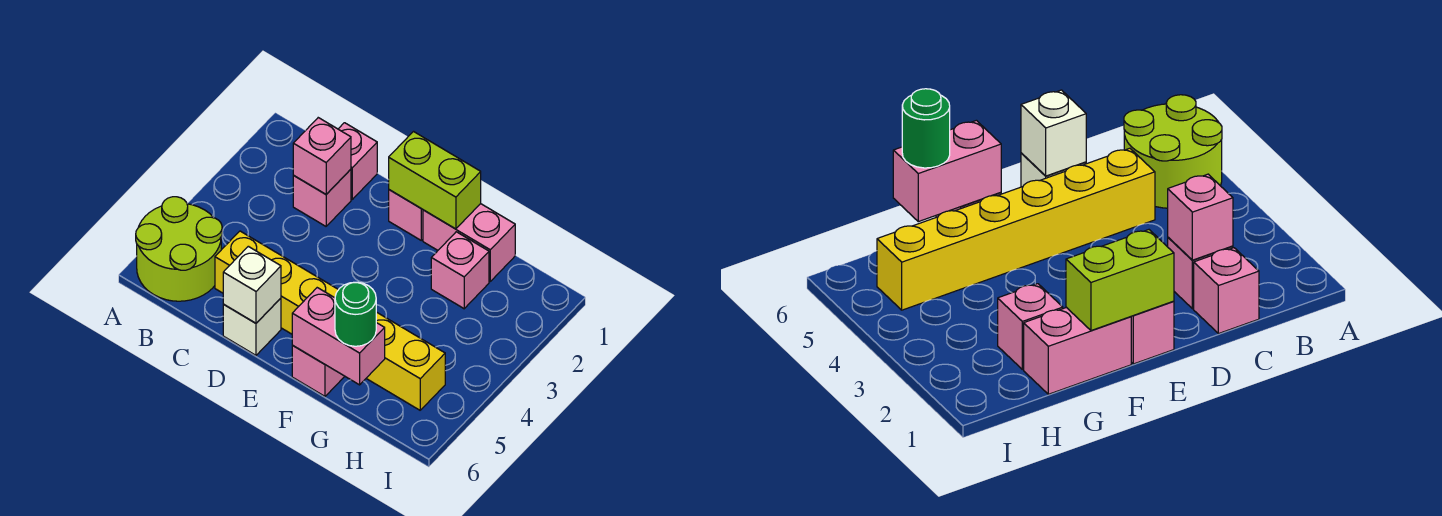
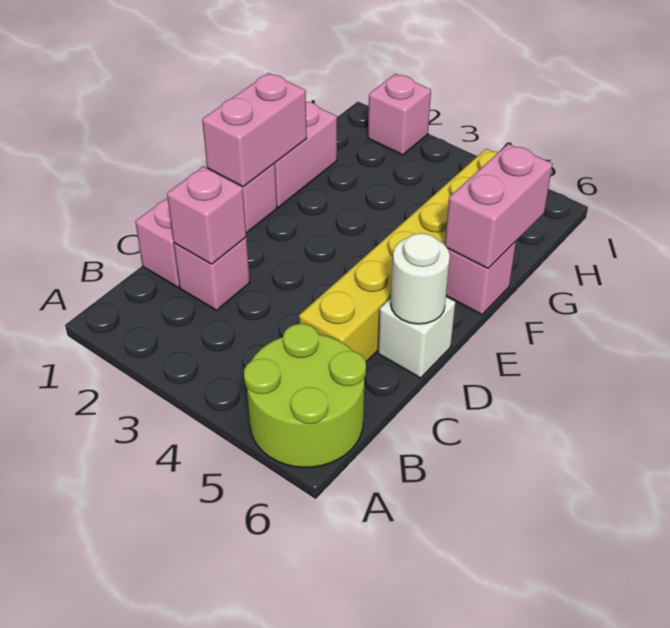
white 1x1 brick [223,246,281,323] -> white 1x1 round brick [391,233,450,324]
lime 1x2 brick [389,132,481,229] -> pink 1x2 brick [202,73,307,187]
pink 1x1 brick [431,232,489,309] -> pink 1x1 brick moved to [368,74,431,155]
green 1x1 round brick [335,282,376,346] -> none

